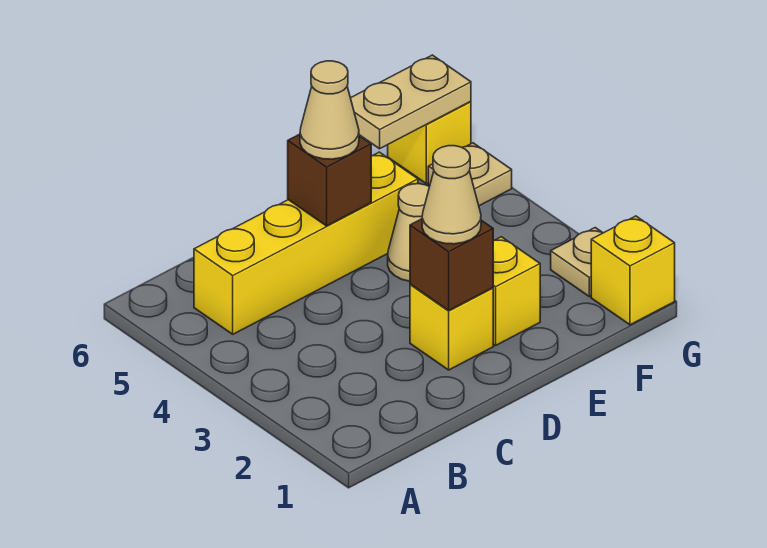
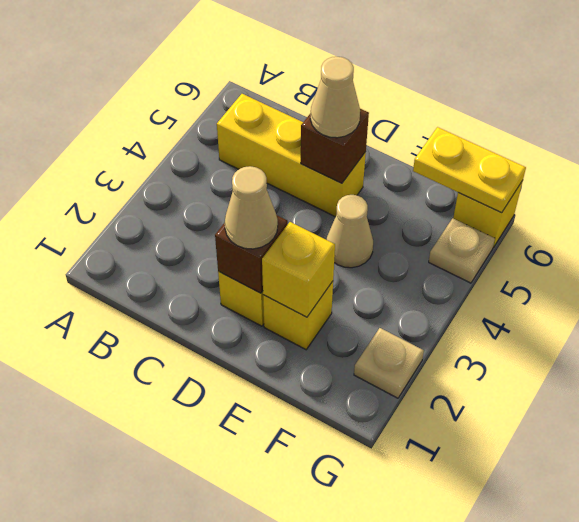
yellow 1x4 brick [194,152,418,334] -> yellow 1x3 brick [217,94,366,217]
tan 1x2 plate [351,55,471,149] -> yellow 1x2 plate [413,127,526,213]
yellow 1x1 brick [591,216,675,325] -> yellow 1x1 brick moved to [262,222,335,317]

